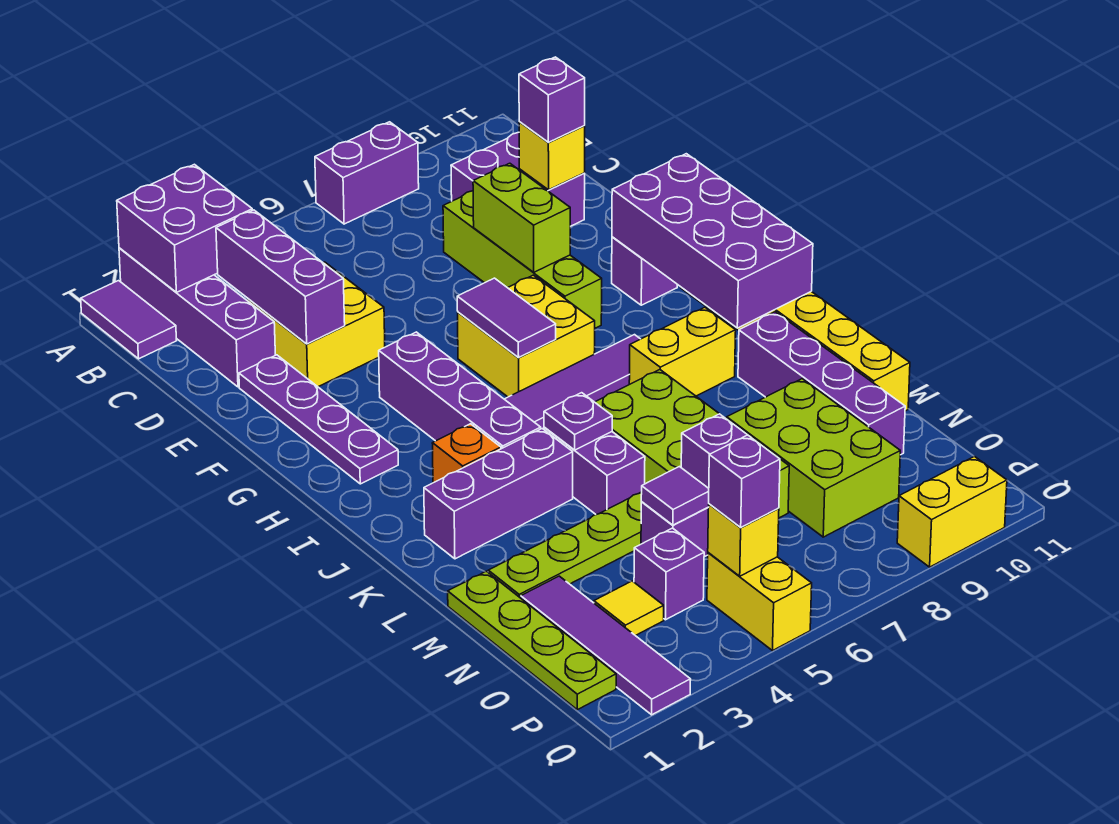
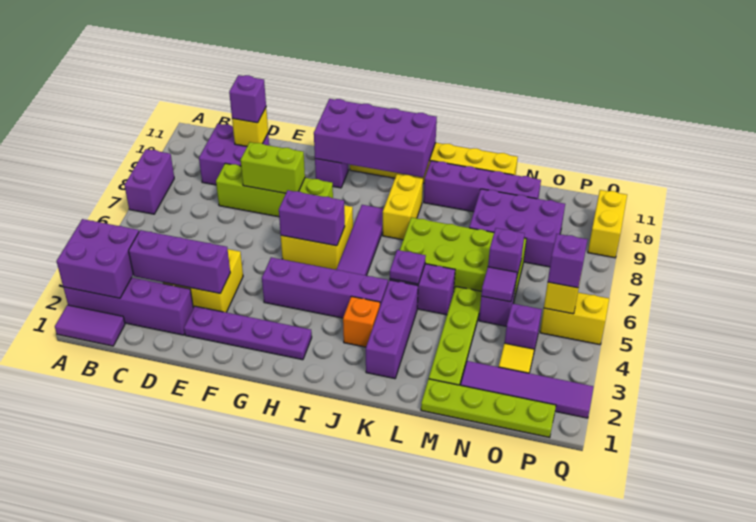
purple 1x2 tile [457,278,556,358] -> purple 1x2 brick [279,190,345,246]
lime 2x3 brick [727,379,900,537] -> purple 2x3 brick [469,189,565,267]

